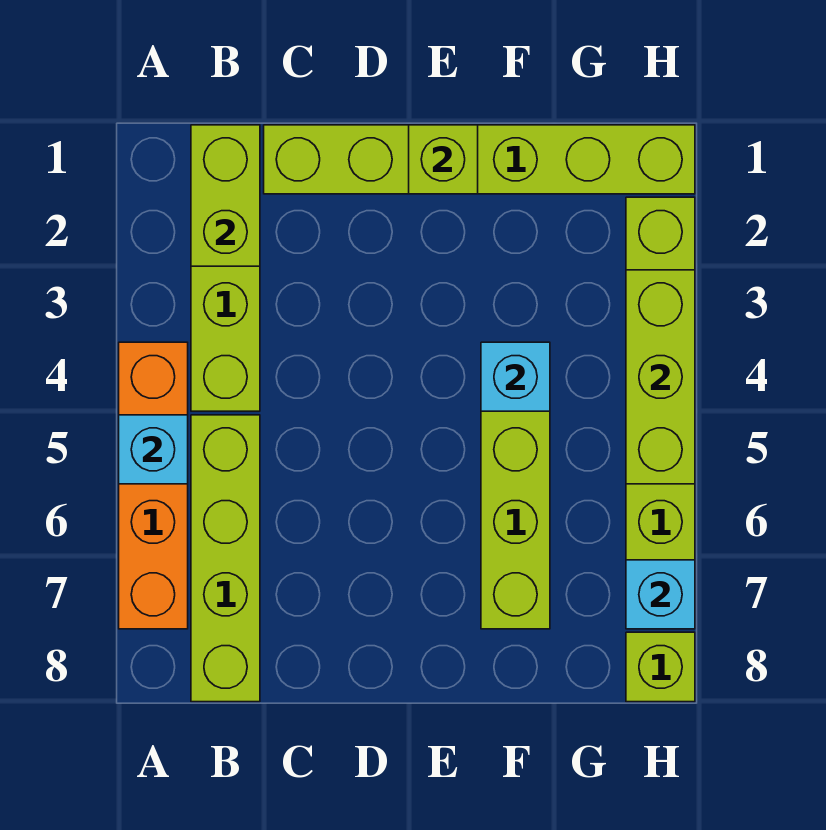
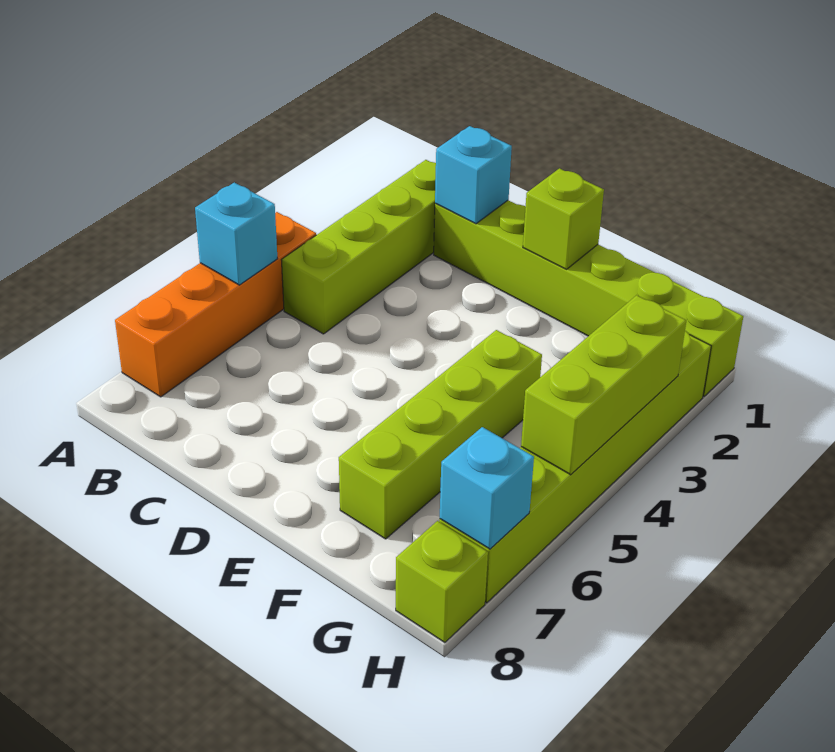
lime 1x2 brick [191,125,260,266] -> none
lime 1x4 brick [191,415,260,702] -> none
cyan 1x1 brick [481,342,550,411] -> cyan 1x1 brick moved to [435,126,512,224]

